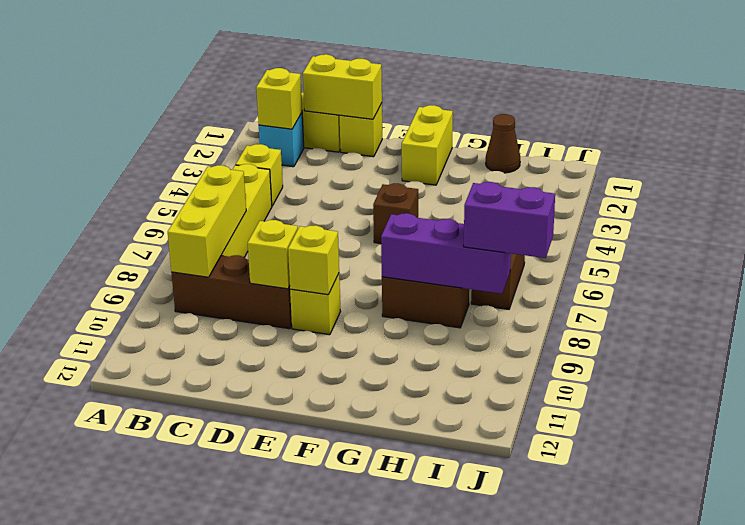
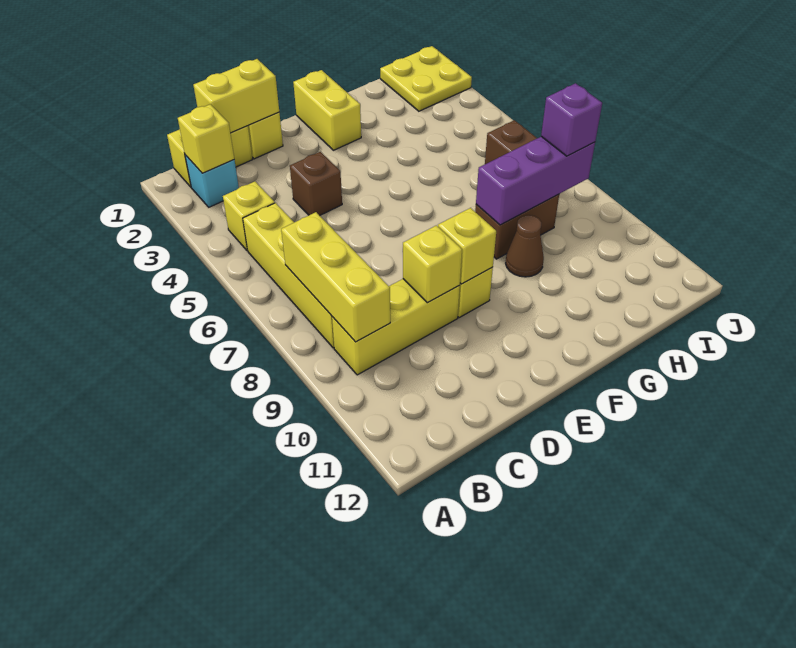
brown 1x3 brick [171,255,292,329] -> yellow 1x3 brick [332,279,460,375]
brown 1x1 brick [373,183,418,244] -> brown 1x1 brick moved to [290,152,342,216]
brown 1x1 cone [486,114,520,173] -> brown 1x1 cone moved to [506,215,544,277]
none -> yellow 2x2 plate [380,46,472,111]
purple 1x2 brick [464,182,555,258] -> purple 1x1 brick [541,83,602,156]

